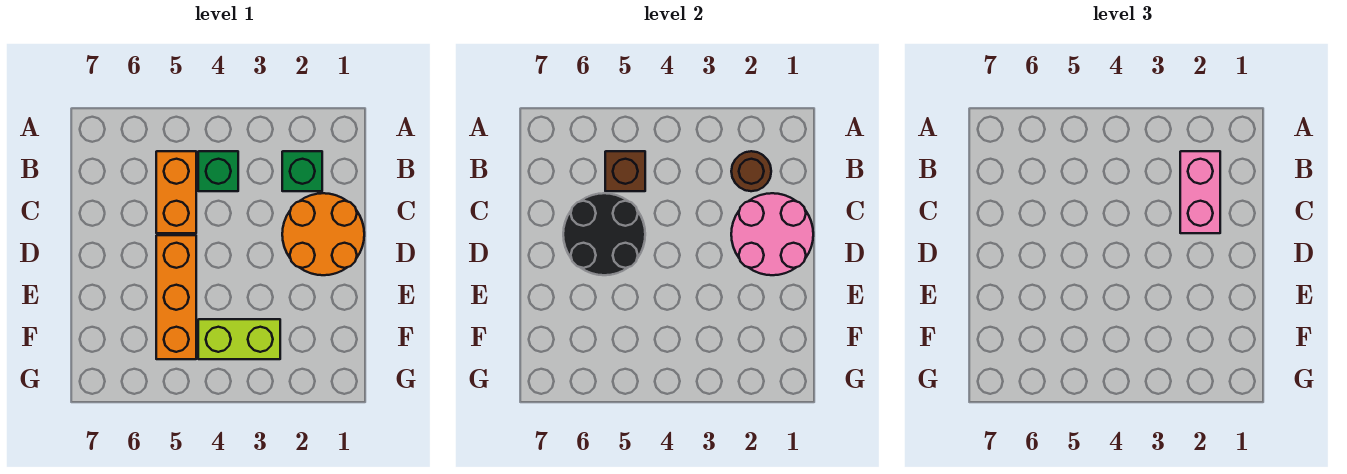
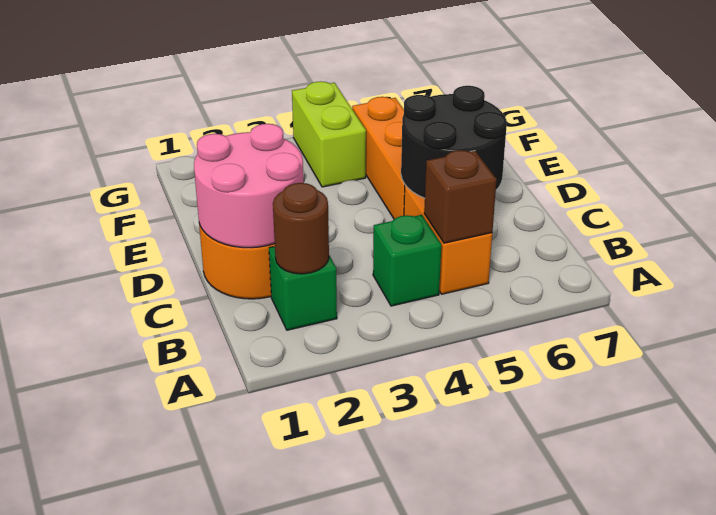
pink 1x2 brick [1180,151,1220,233] -> none
lime 1x2 brick [198,319,280,359] -> lime 1x2 brick turned to [292,81,366,187]

